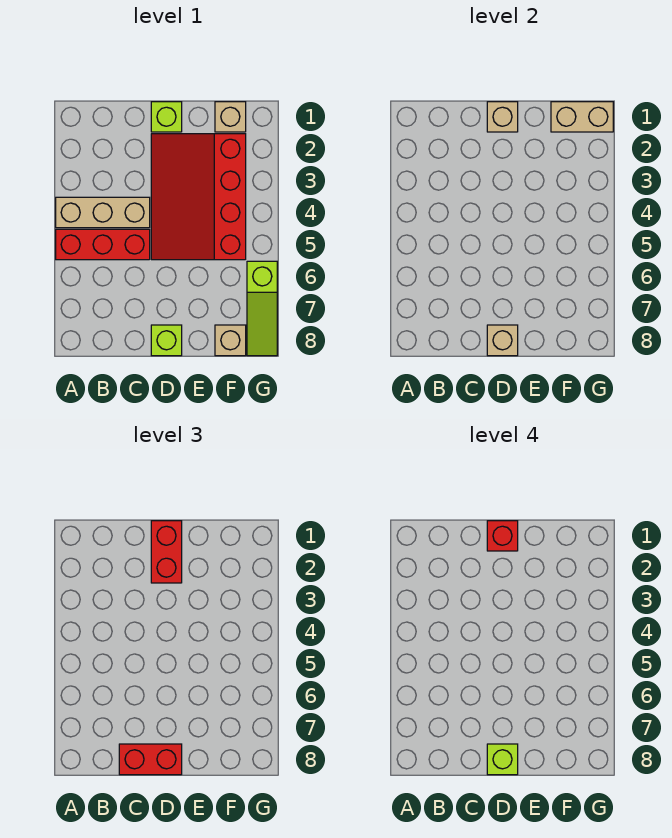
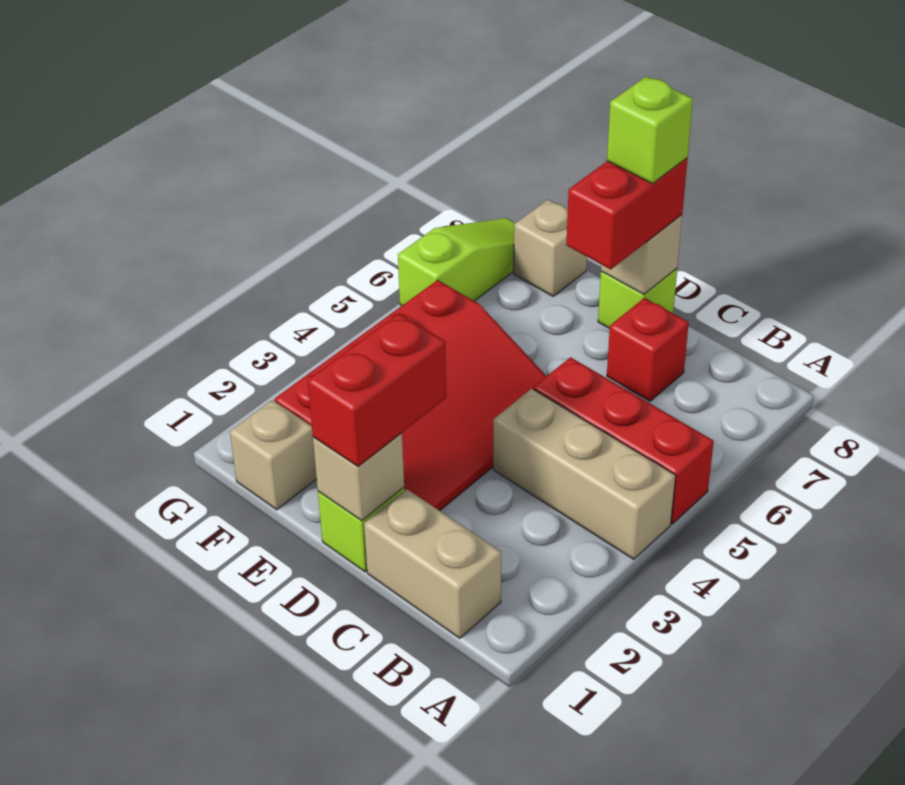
red 1x2 brick [119,744,182,775] -> red 1x2 brick turned to [566,158,688,270]
red 1x1 brick [487,521,518,551] -> red 1x1 brick moved to [607,298,689,401]
tan 1x2 brick [551,102,613,132] -> tan 1x2 brick moved to [364,489,501,638]

